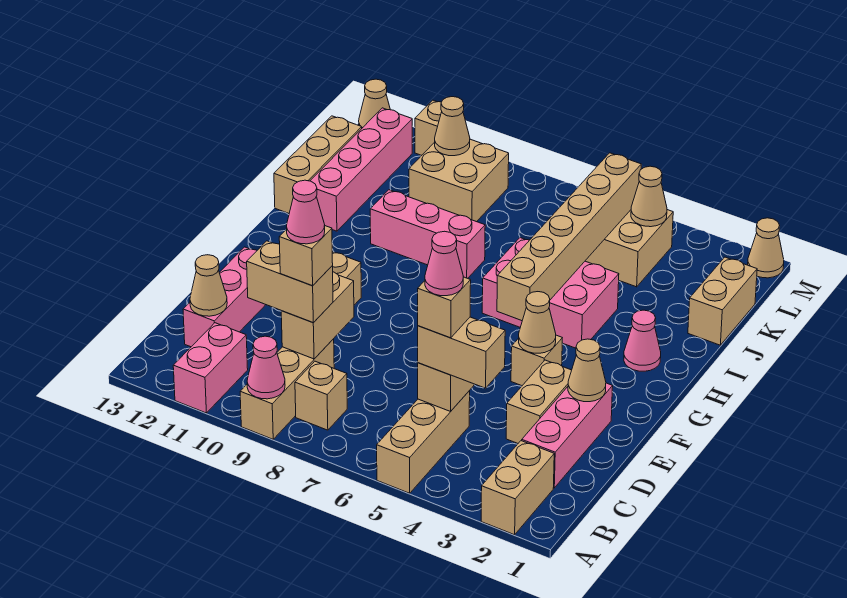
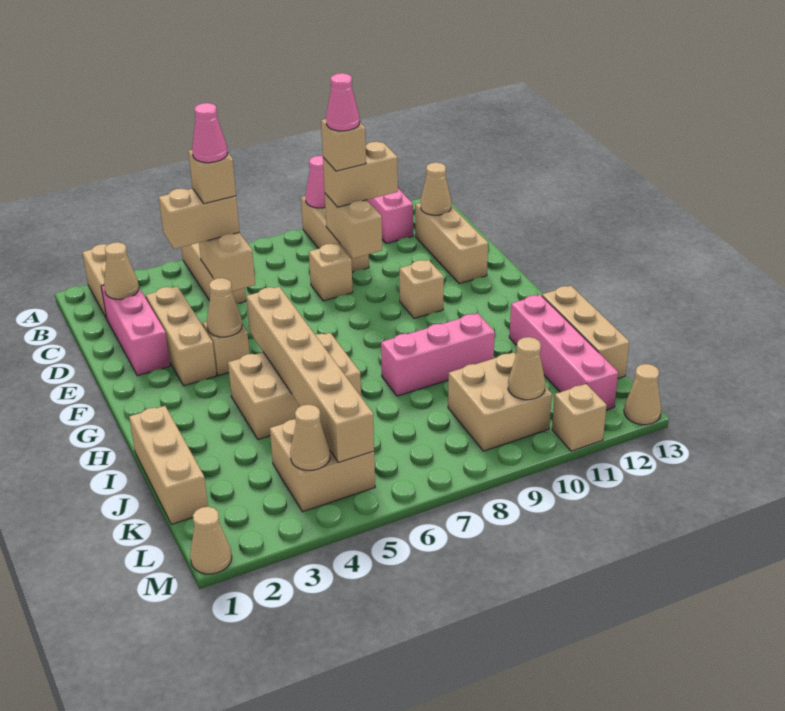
tan 1x1 brick [295,361,347,430] -> tan 1x1 brick moved to [309,244,353,301]
pink 1x3 brick [183,247,266,347] -> tan 1x3 brick [415,203,488,284]
tan 1x2 brick [506,360,572,443] -> tan 1x3 brick [146,286,217,386]
tan 1x1 cone [568,339,606,402] -> tan 1x1 cone moved to [104,242,139,299]
pink 1x1 cone [624,310,661,371] -> none
pink 2x3 brick [482,238,619,348] -> tan 2x3 brick [228,333,361,439]
tan 1x2 brick [688,257,757,345] -> tan 1x3 brick [129,406,208,524]

